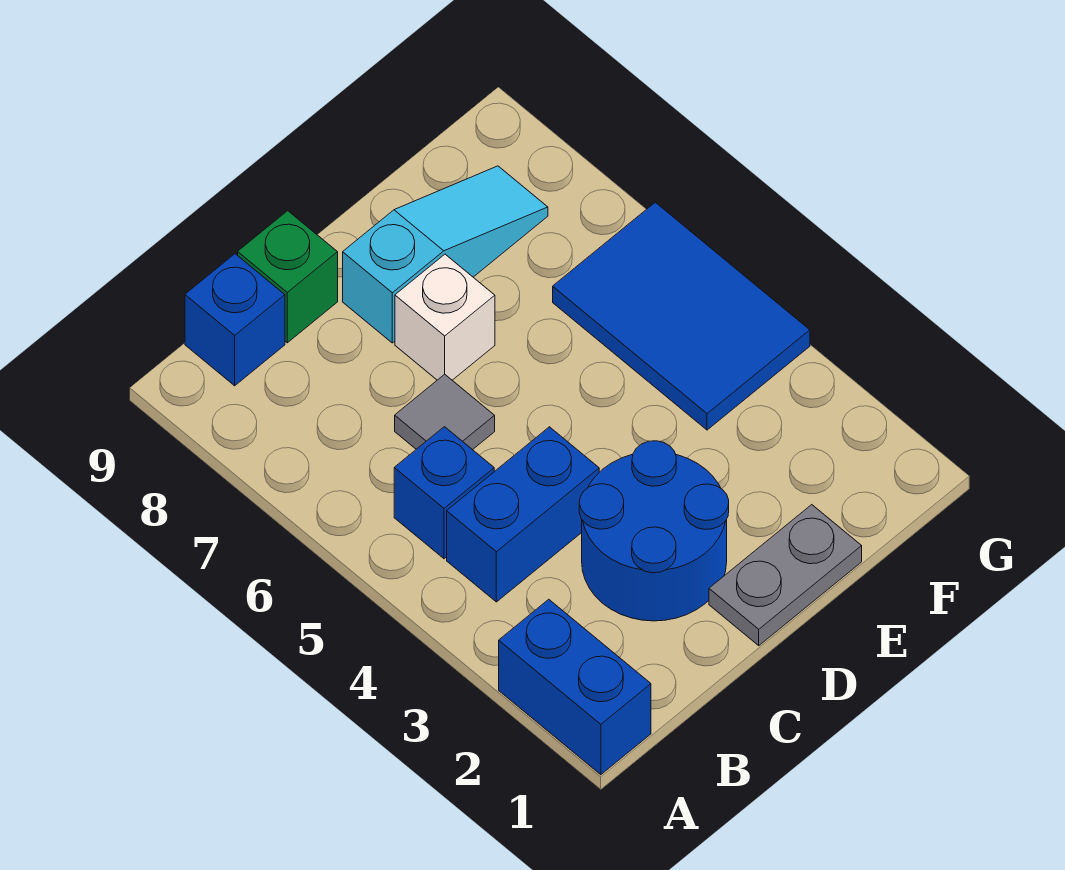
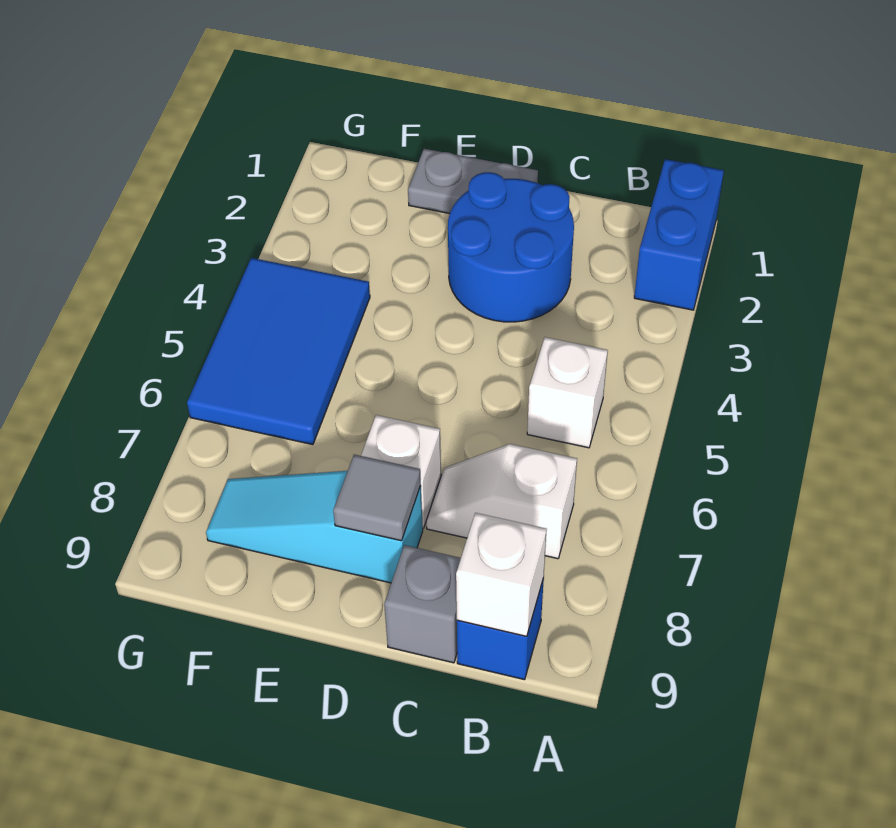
blue 1x2 brick [447,427,599,602] -> none
blue 1x1 brick [394,427,494,559] -> white 1x1 brick [527,337,608,448]
none -> white 1x2 slope [427,444,577,559]
none -> white 1x1 brick [456,513,547,636]
grey 1x1 tile [395,374,495,450] -> grey 1x1 tile moved to [333,455,421,541]
green 1x1 brick [238,211,338,343] -> grey 1x1 brick [384,545,461,663]

